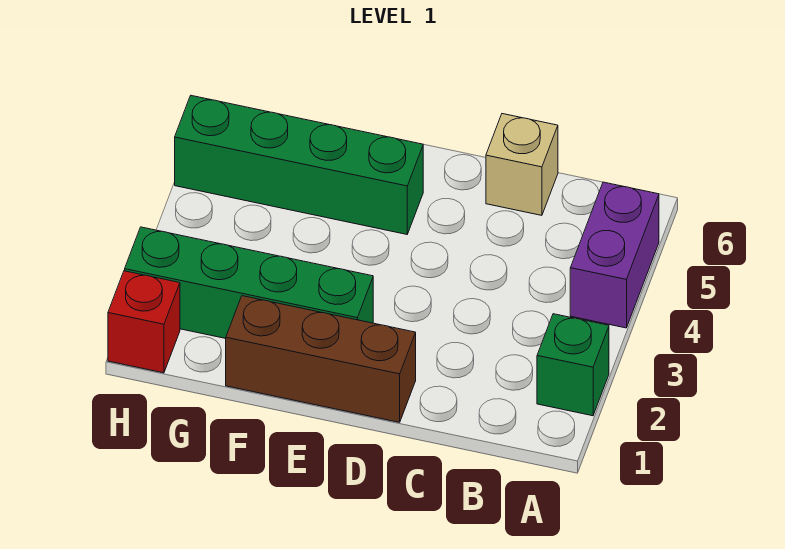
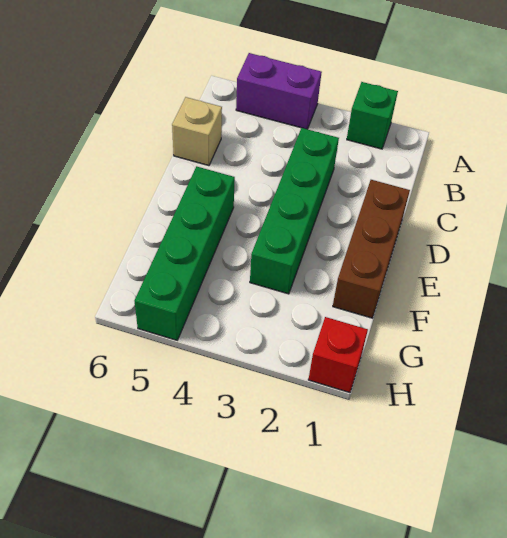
green 1x4 brick [125,227,373,339] -> green 1x4 brick moved to [250,128,339,294]

